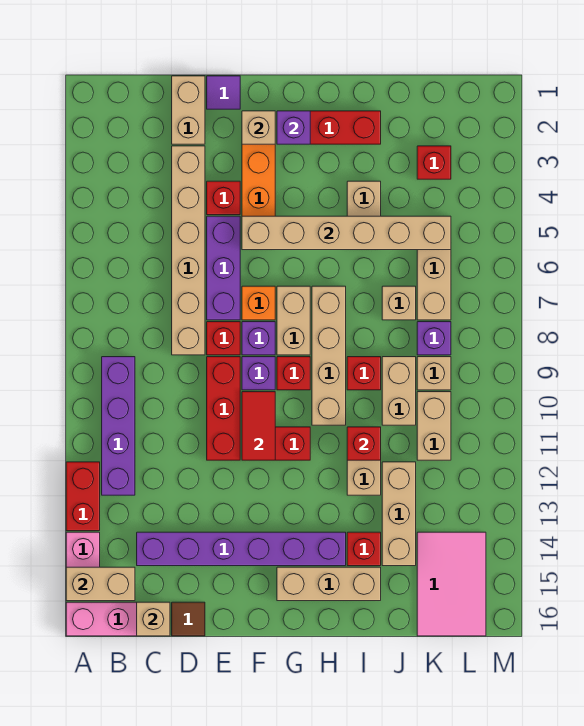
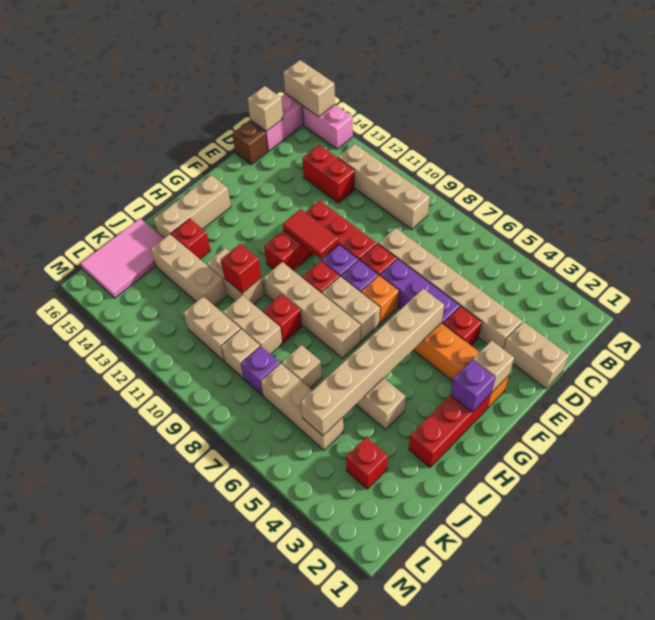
red 1x2 brick [66,462,100,531] -> red 1x2 brick moved to [302,145,355,203]
tan 1x2 brick [66,567,135,601] -> tan 1x2 brick turned to [283,60,335,117]
purple 1x4 brick [102,357,135,495] -> tan 1x4 brick [338,144,430,229]
purple 1x6 brick [137,532,346,566] -> none
brown 1x1 tile [172,602,205,636] -> brown 1x1 brick [232,121,268,165]
purple 1x1 tile [207,76,240,109] -> none
pink 2x3 tile [417,532,486,636] -> pink 2x3 tile turned to [80,218,164,298]

